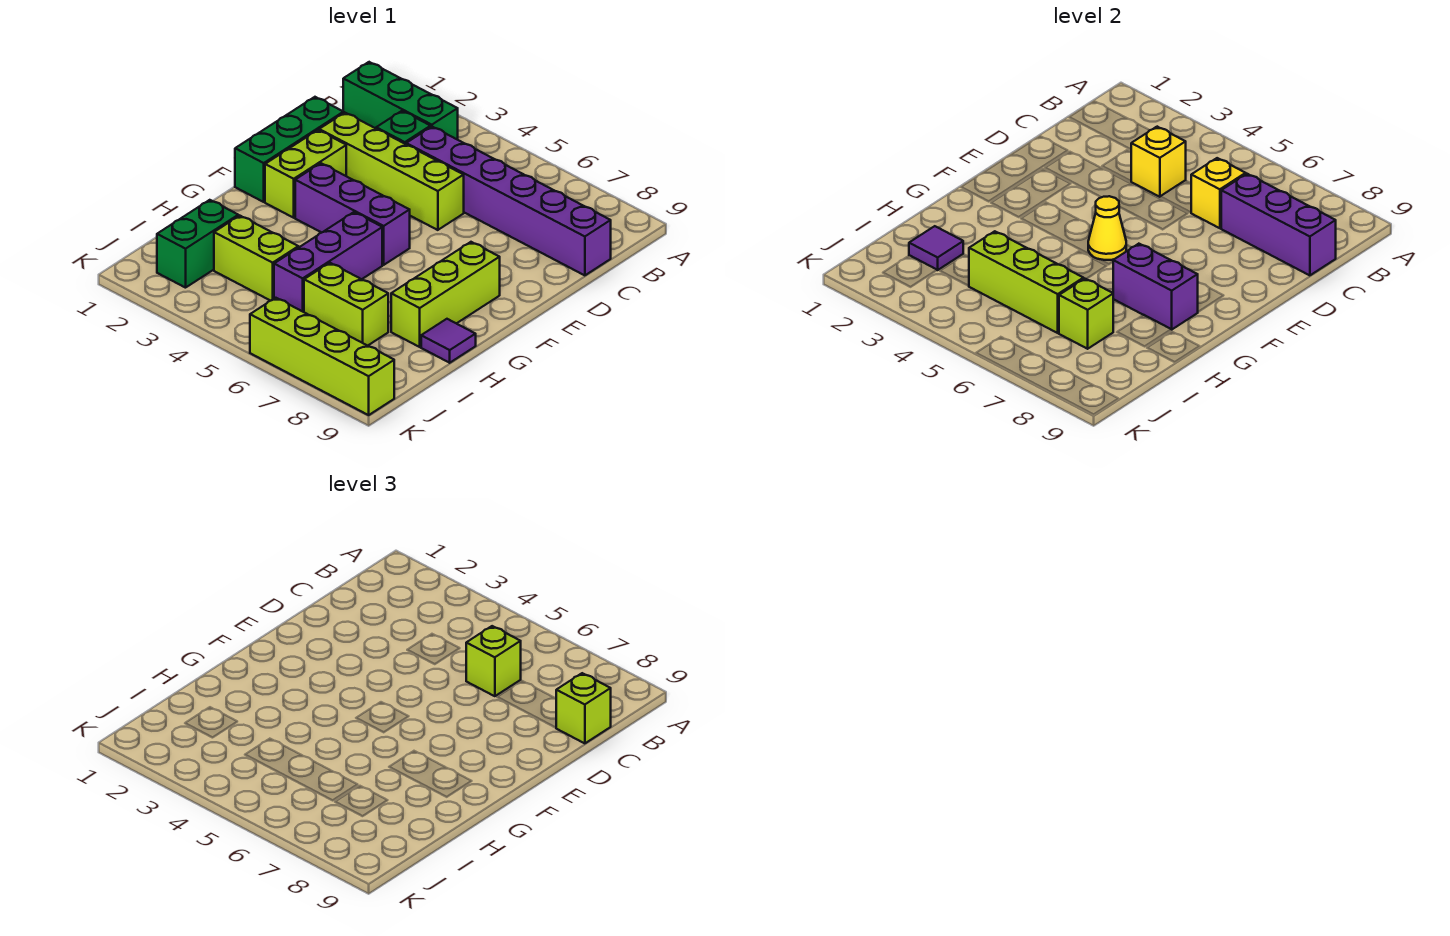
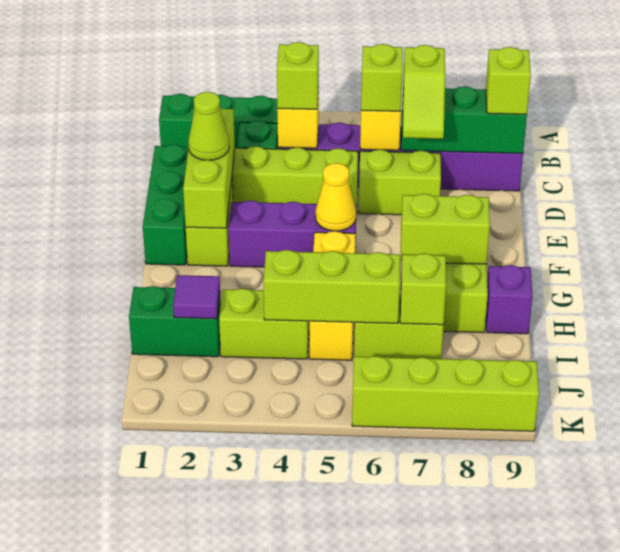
none -> lime 1x1 brick [277,42,319,109]
purple 1x3 brick [1221,174,1336,275] -> green 1x3 brick [401,86,527,153]
none -> lime 1x2 slope [403,45,445,139]
none -> lime 1x3 brick [183,108,235,228]
none -> lime 1x2 brick [359,149,441,215]
none -> lime 1x1 cone [188,92,229,160]
purple 1x3 brick [274,212,382,312] -> yellow 1x3 brick [310,231,356,360]
purple 1x2 brick [1113,244,1198,329] -> lime 1x2 brick [401,194,490,264]
purple 1x1 tile [421,319,476,363] -> purple 1x1 brick [486,265,533,334]
green 1x2 brick [157,200,238,288] -> green 1x2 brick turned to [129,286,221,357]

